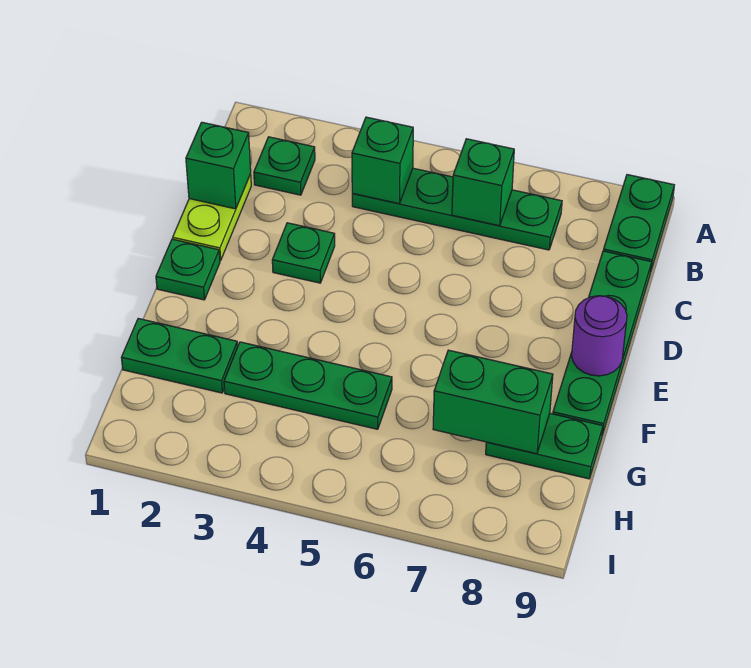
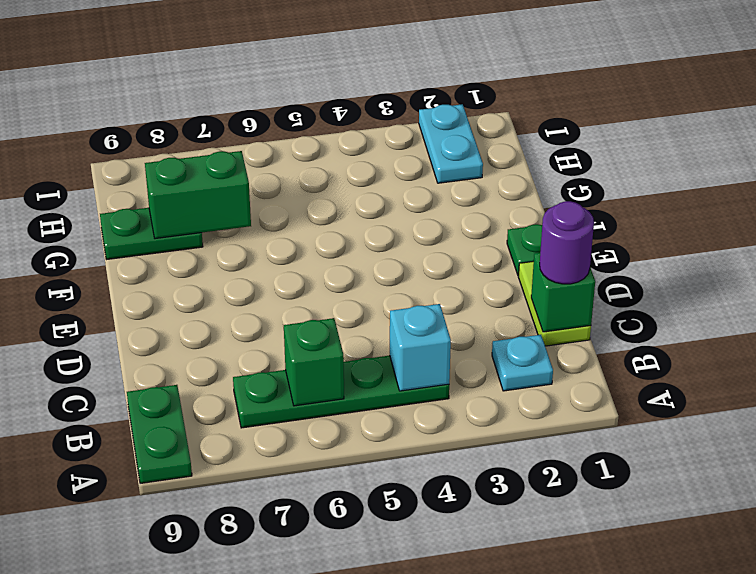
green 1x1 plate [254,137,315,195] -> cyan 1x1 plate [492,335,553,391]
green 1x1 brick [352,117,413,204] -> cyan 1x1 brick [390,304,451,391]
green 1x4 plate [553,251,652,435] -> none
green 1x1 plate [272,223,335,283] -> none
purple 1x1 round brick [572,296,627,376] -> purple 1x1 round brick moved to [540,201,594,284]
green 1x2 plate [121,319,238,393] -> none
green 1x3 plate [224,342,392,429] -> none
none -> cyan 1x2 plate [419,104,483,183]

